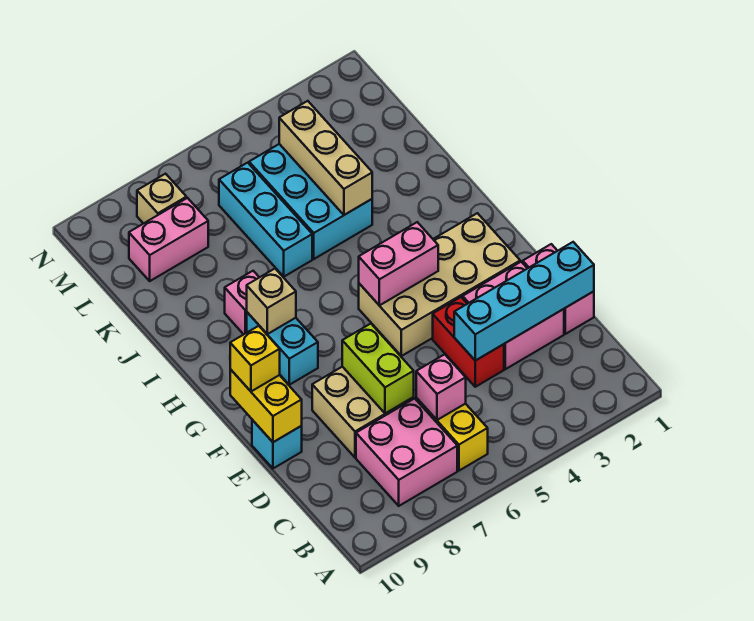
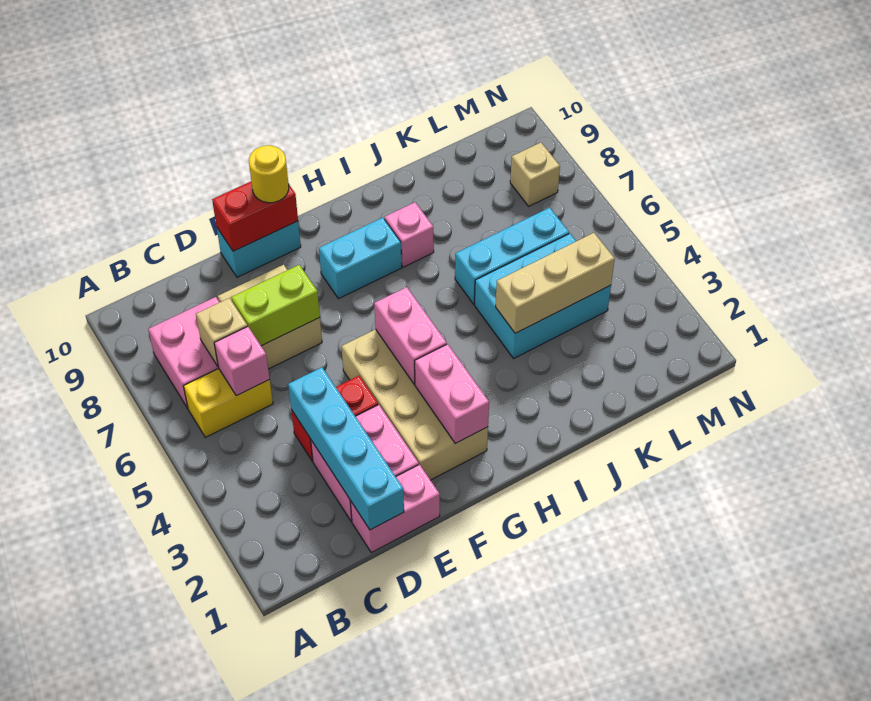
cyan 1x1 brick [252,420,302,468] -> cyan 1x2 brick [217,221,301,277]
yellow 1x2 brick [230,369,302,442] -> red 1x2 brick [212,182,298,251]
yellow 1x1 brick [230,326,280,391] -> yellow 1x1 round brick [249,145,289,203]
tan 1x1 brick [247,269,296,334] -> tan 1x1 brick moved to [196,298,247,366]
pink 1x2 brick [129,198,208,281] -> pink 1x2 brick moved to [415,344,489,443]

